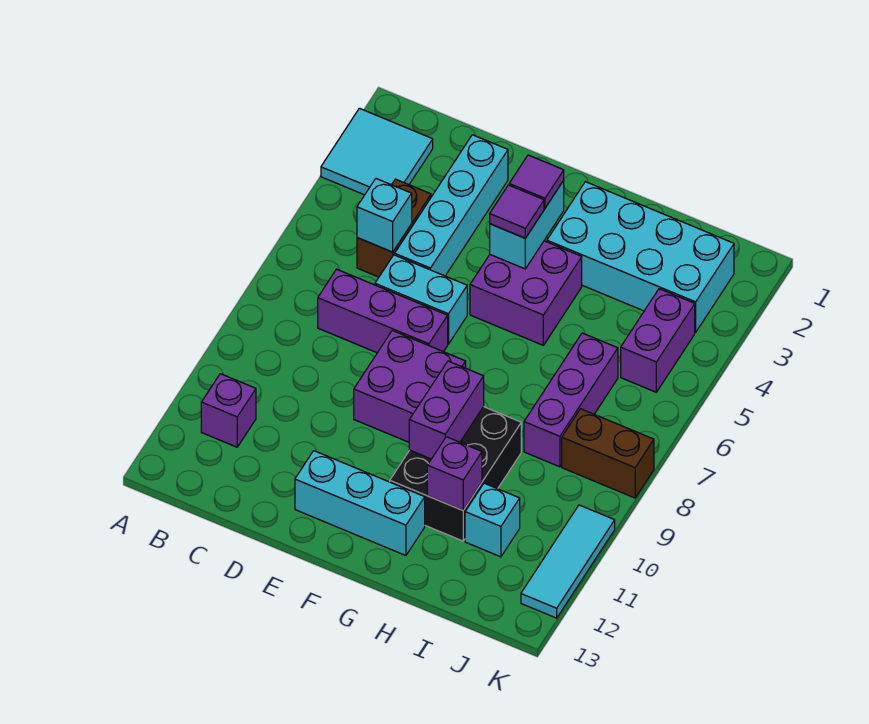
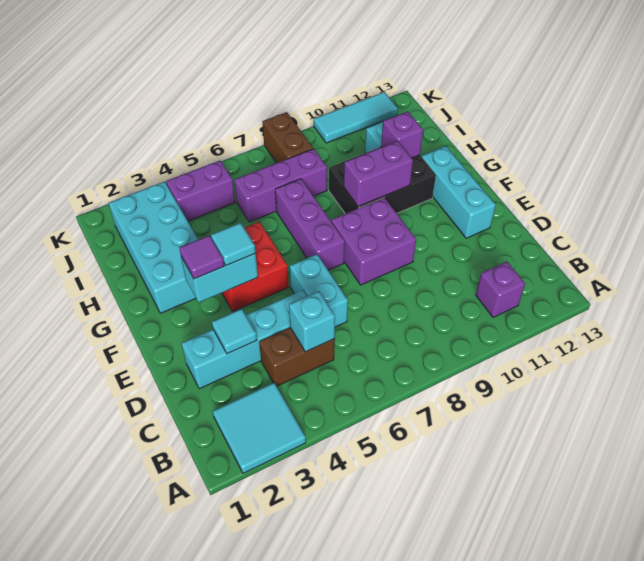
purple 1x3 brick [318,269,448,353] -> purple 1x3 brick moved to [275,179,345,270]
none -> cyan 1x1 tile [212,309,257,354]
purple 2x2 brick [470,241,582,345] -> red 2x2 brick [222,222,289,311]
purple 1x1 tile [490,185,544,238] -> cyan 1x1 tile [211,223,255,266]

